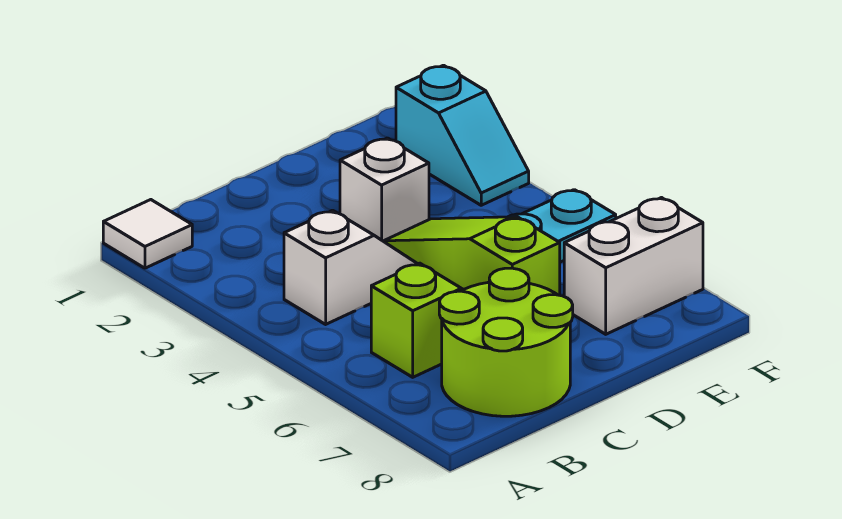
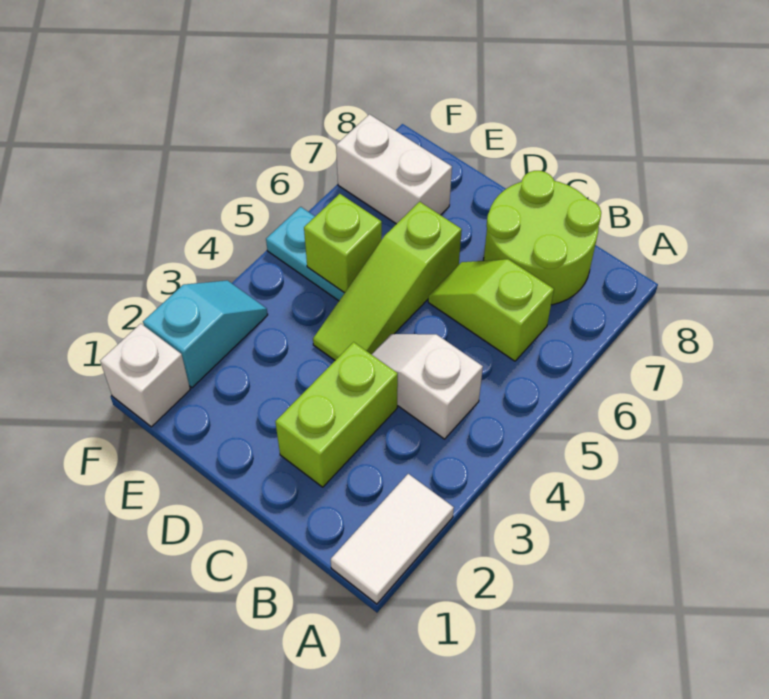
white 1x1 tile [103,200,192,268] -> white 1x2 tile [331,474,454,604]
none -> lime 1x2 brick [275,342,398,487]
white 1x1 brick [340,138,429,241] -> white 1x1 brick moved to [100,324,190,427]
none -> lime 1x1 brick [304,194,382,293]

